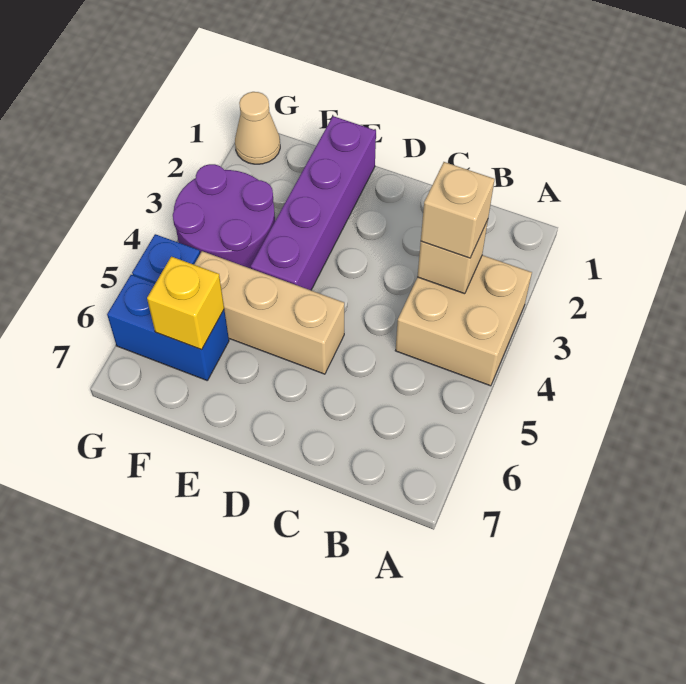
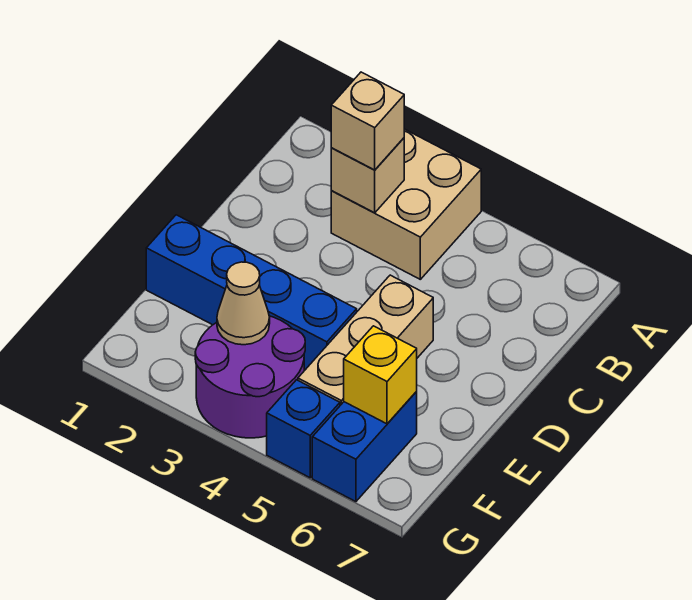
purple 1x4 brick [251,116,376,290] -> blue 1x4 brick [146,215,357,371]
tan 1x1 cone [235,92,280,164] -> tan 1x1 cone moved to [217,262,270,345]

